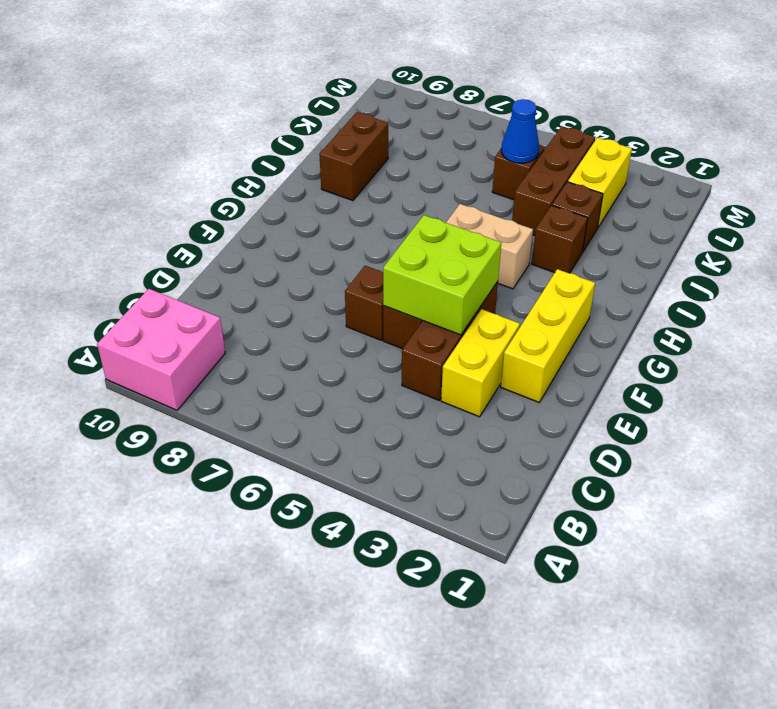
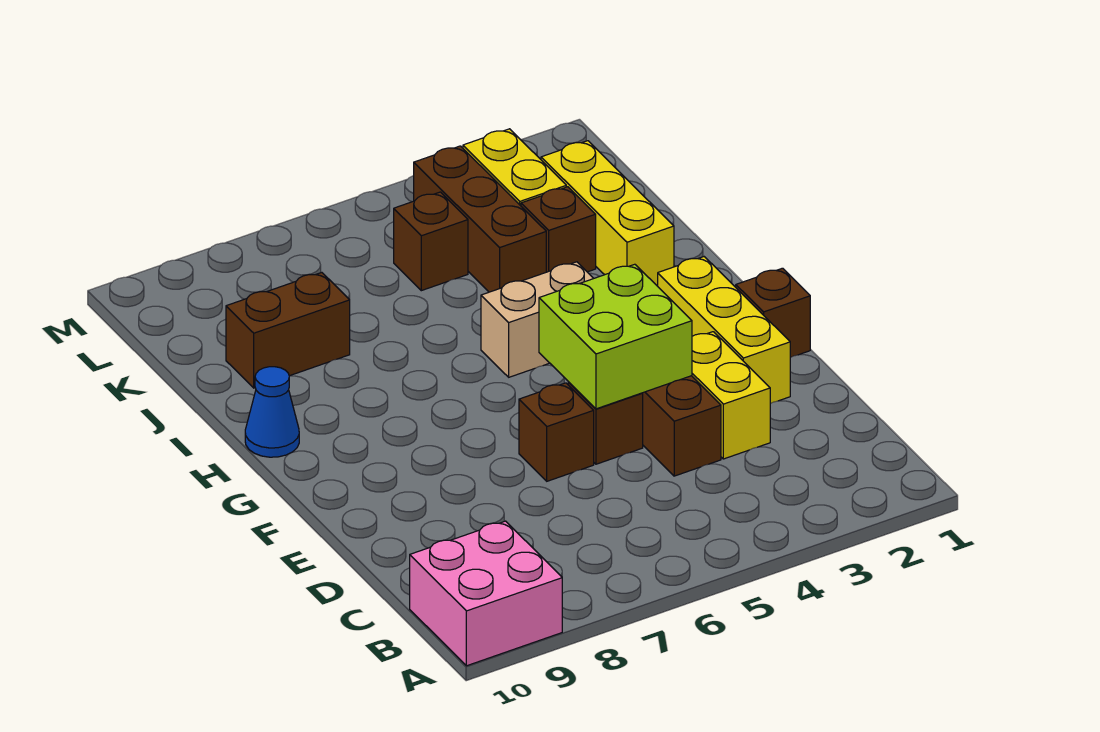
none -> yellow 1x3 brick [541,141,674,286]
brown 1x1 brick [532,205,588,273] -> brown 1x1 brick moved to [736,268,810,358]
brown 1x2 brick [319,112,388,201] -> brown 1x2 brick turned to [226,273,350,388]
blue 1x1 cone [501,99,539,163] -> blue 1x1 cone moved to [245,367,299,457]

